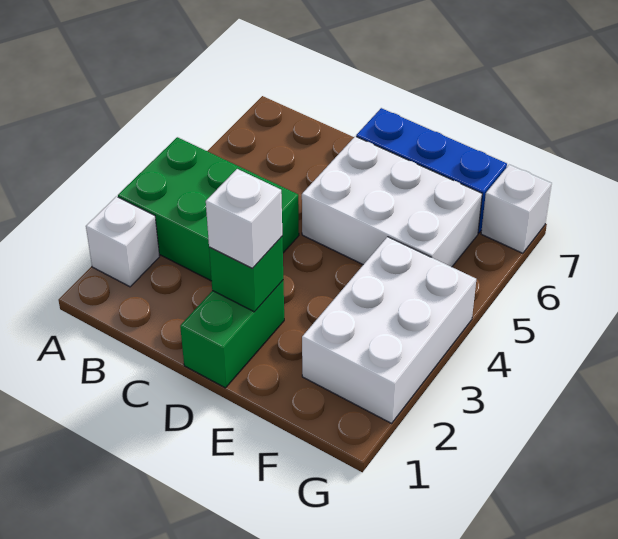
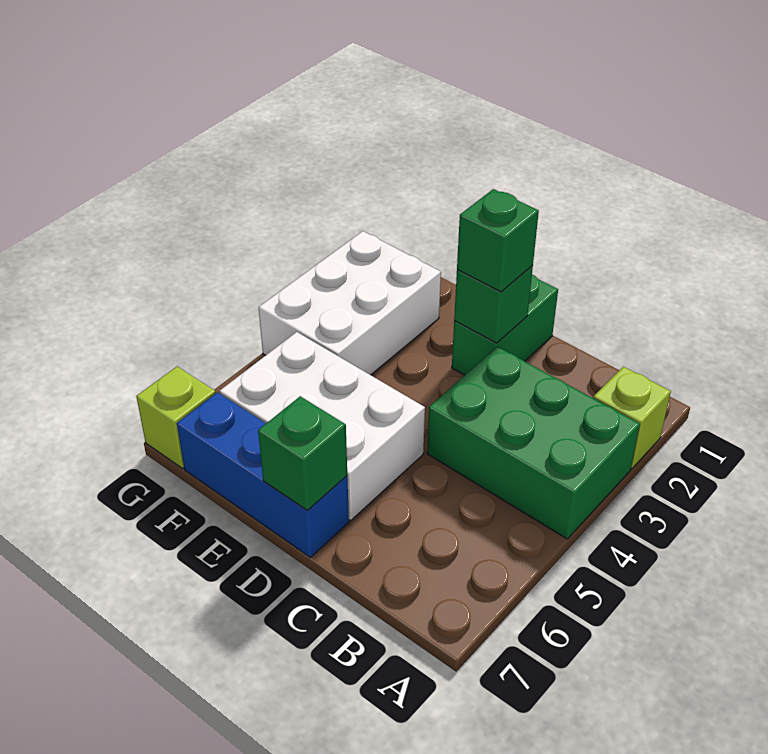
white 1x1 brick [86,196,160,287] -> lime 1x1 brick [593,367,671,469]
white 1x1 brick [206,169,282,268] -> green 1x1 brick [457,189,539,292]
none -> green 1x1 brick [258,396,347,511]
white 1x1 brick [481,165,552,253] -> lime 1x1 brick [136,367,216,469]

